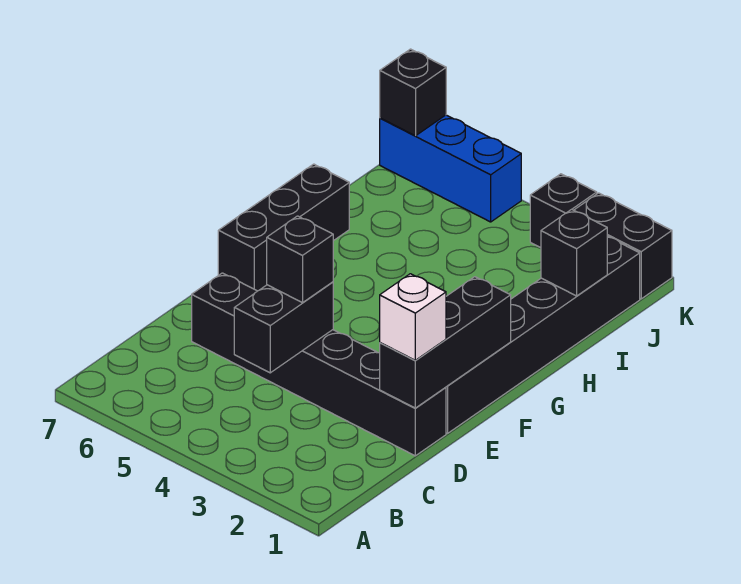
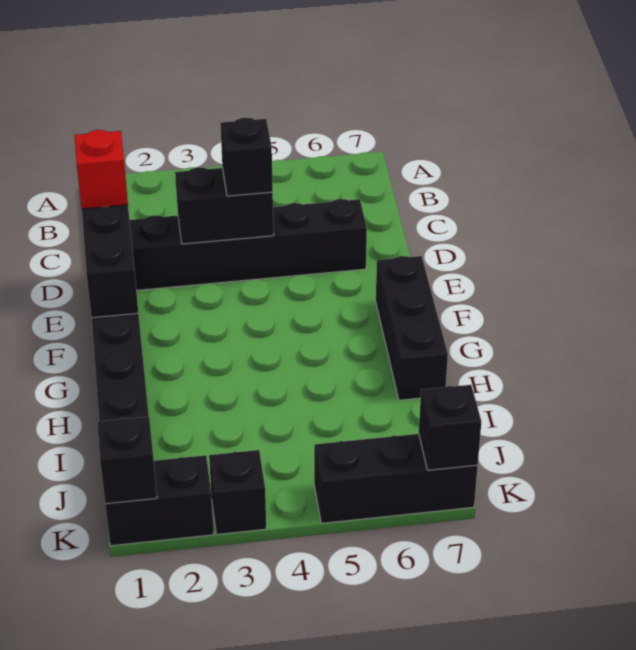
black 1x2 brick [234,282,333,373] -> black 1x2 brick turned to [175,167,274,244]
white 1x1 brick [380,274,446,360] -> red 1x1 brick [75,130,128,209]
black 1x1 brick [541,209,607,296] -> black 1x1 brick moved to [97,417,157,504]
blue 1x3 brick [380,115,521,222] -> black 1x3 brick [314,434,478,523]

